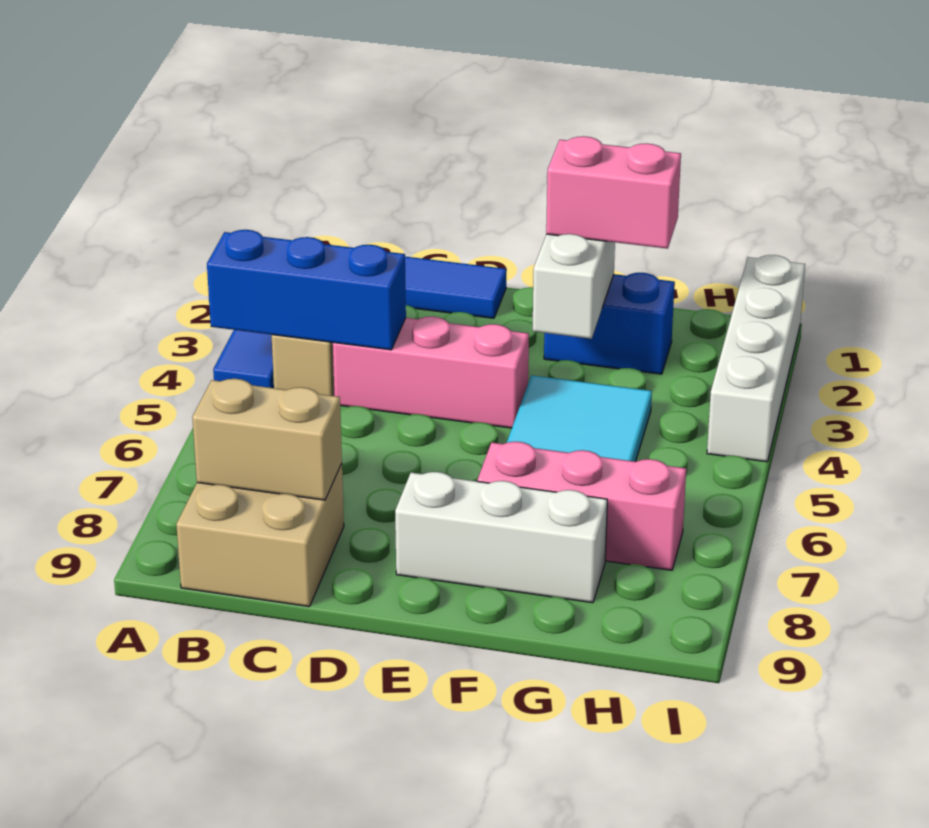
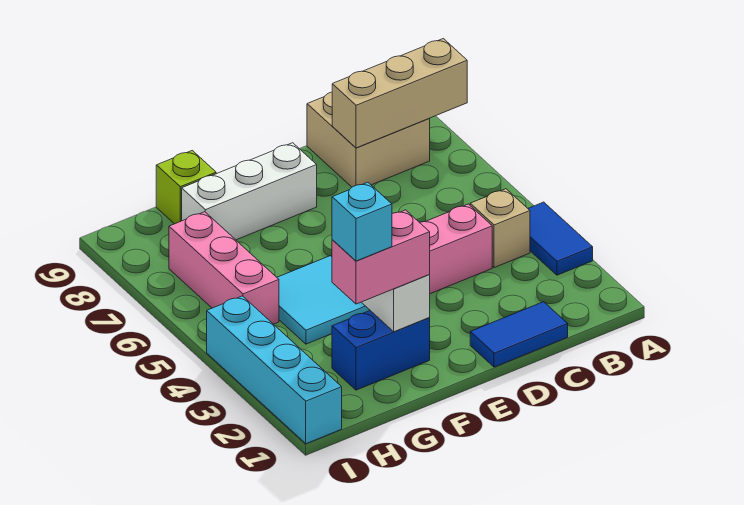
blue 1x3 brick [207,230,406,350] -> none
tan 1x2 brick [192,379,342,500] -> tan 1x3 brick [332,39,467,148]
pink 1x3 brick [477,442,686,570] -> pink 1x3 brick turned to [169,212,279,324]
none -> cyan 1x1 brick [332,182,392,261]
none -> lime 1x1 brick [156,151,216,224]
white 1x4 brick [707,255,805,462] -> cyan 1x4 brick [207,296,342,444]

